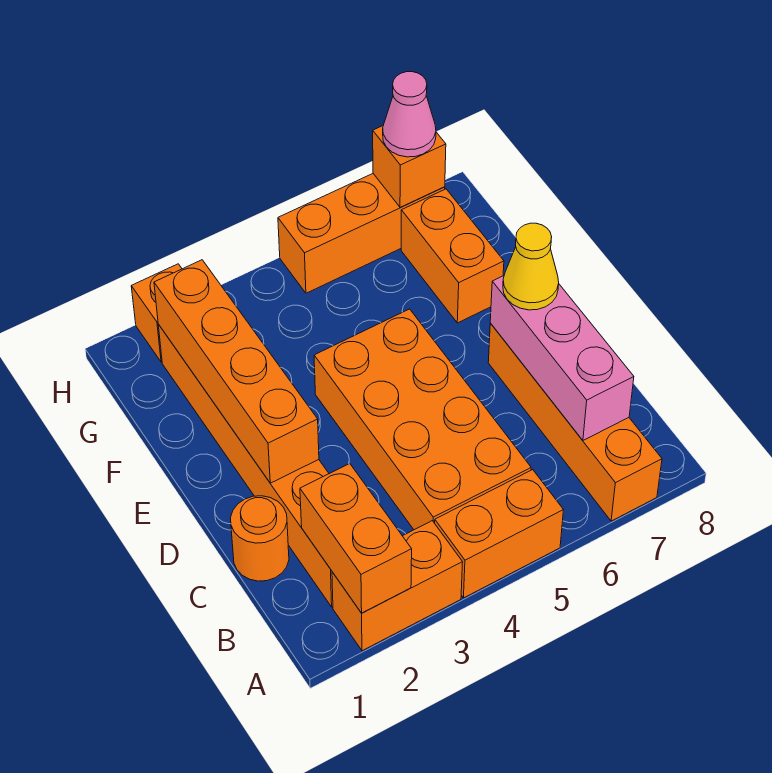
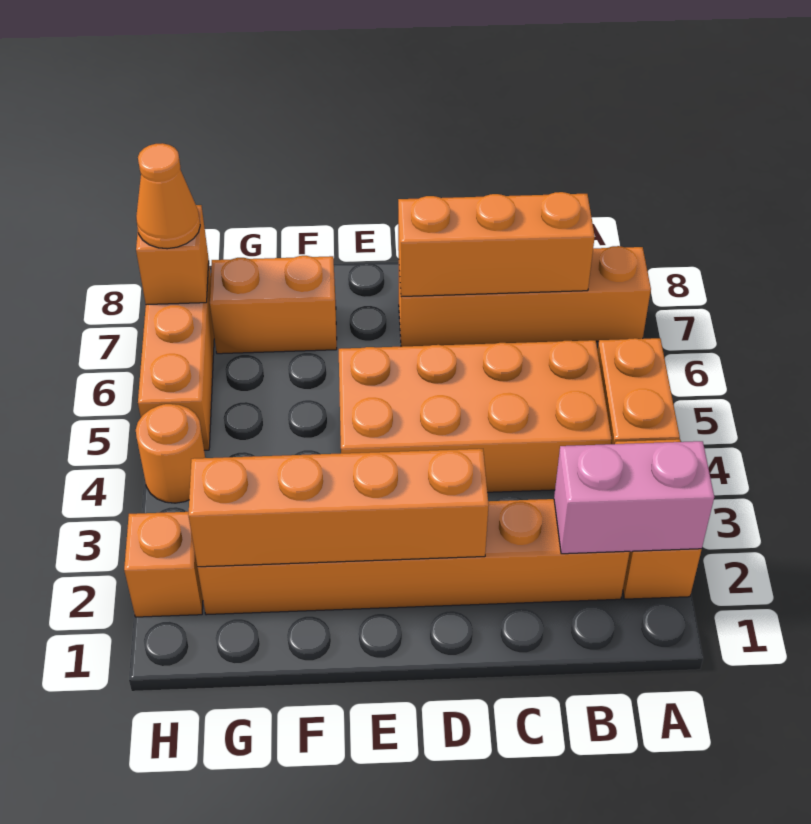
orange 1x2 brick [300,463,412,613] -> pink 1x2 brick [554,441,714,554]
pink 1x3 brick [490,276,634,440] -> orange 1x3 brick [398,192,595,297]
orange 1x1 round brick [231,496,289,581] -> orange 1x1 round brick moved to [136,404,205,503]
yellow 1x1 cone [503,223,559,310] -> none
pink 1x1 cone [383,72,436,157] -> orange 1x1 cone [136,143,200,249]

